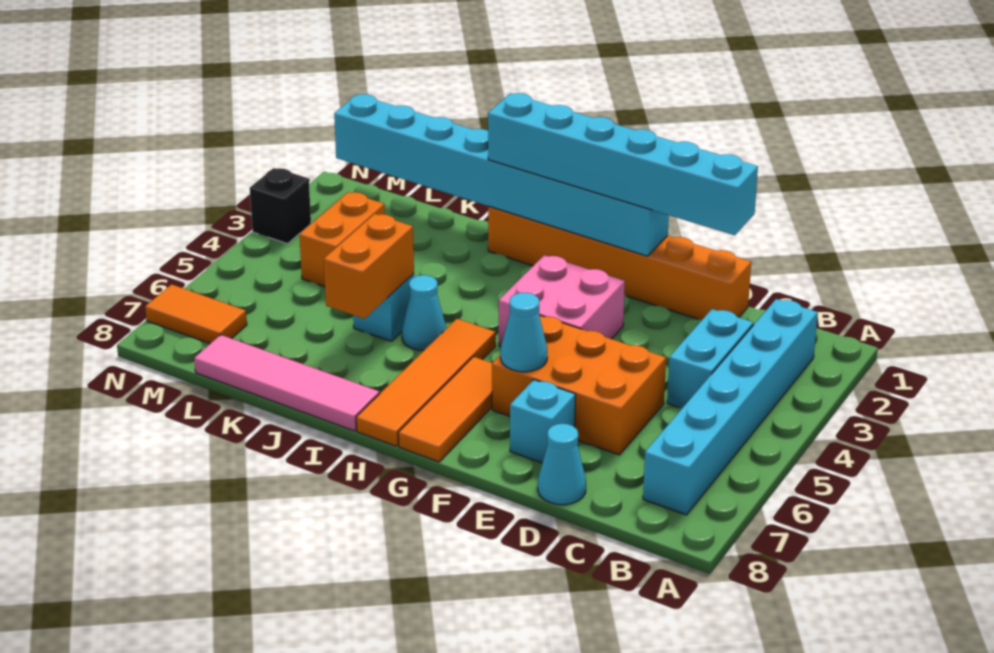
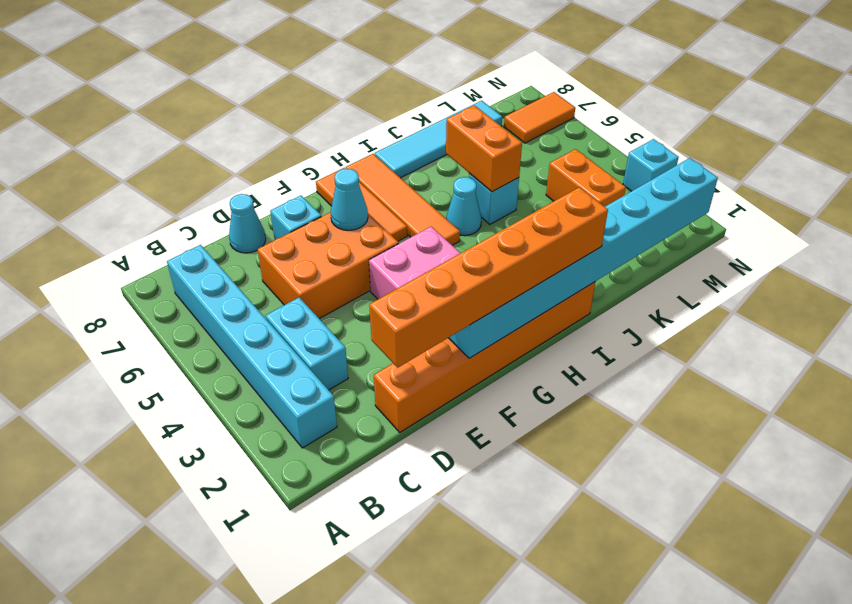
cyan 1x6 brick [488,93,758,235] -> orange 1x6 brick [369,187,608,367]
pink 1x4 tile [194,335,380,431] -> cyan 1x4 tile [375,101,502,178]
black 1x1 brick [250,168,311,244] -> cyan 1x1 brick [623,139,679,191]

